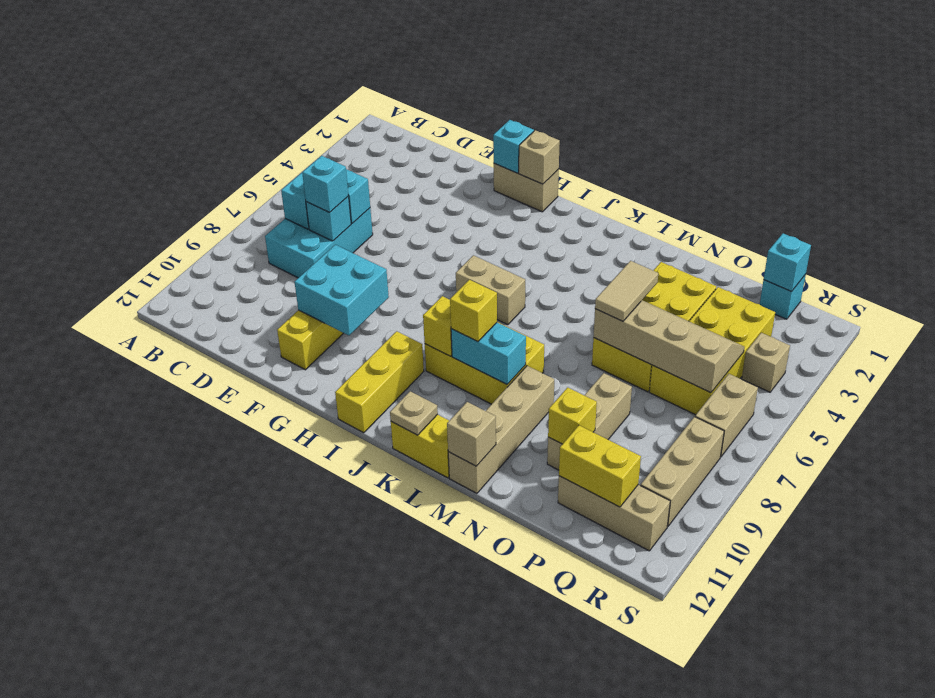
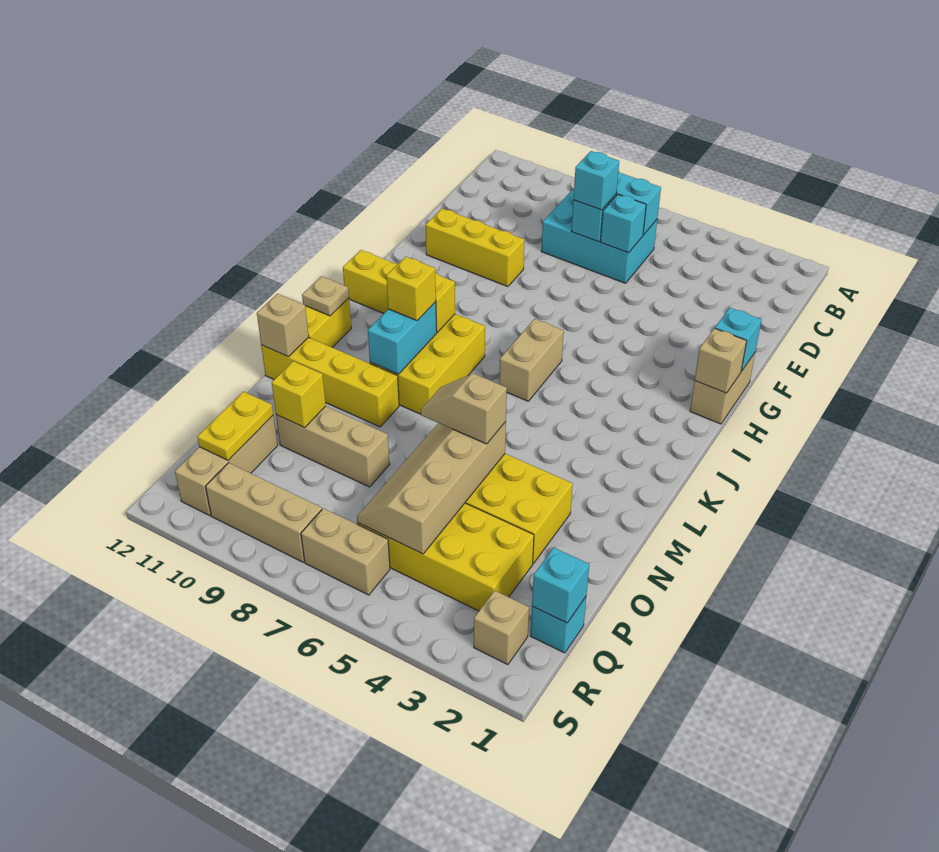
cyan 2x2 brick [295,245,389,335] -> none
tan 1x4 brick [448,366,554,493] -> yellow 1x4 brick [261,337,399,427]
tan 2x4 slope [593,300,744,393] -> tan 2x4 slope turned to [357,422,506,554]
tan 1x2 tile [595,261,658,321] -> tan 1x2 slope [421,374,507,444]
yellow 1x2 brick [559,425,641,507] -> yellow 1x2 plate [197,392,273,460]
tan 1x1 brick [742,333,790,392] -> tan 1x1 brick moved to [474,591,529,665]

